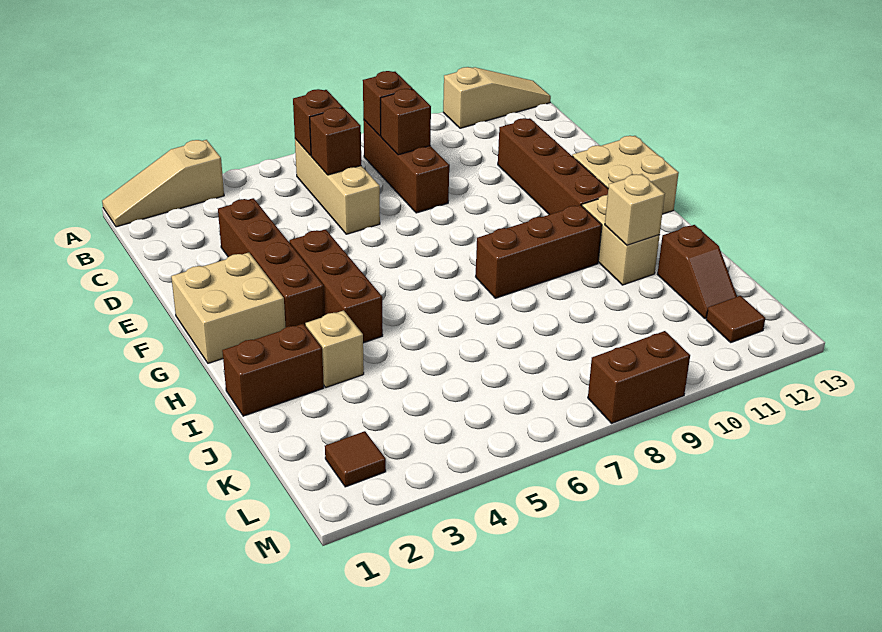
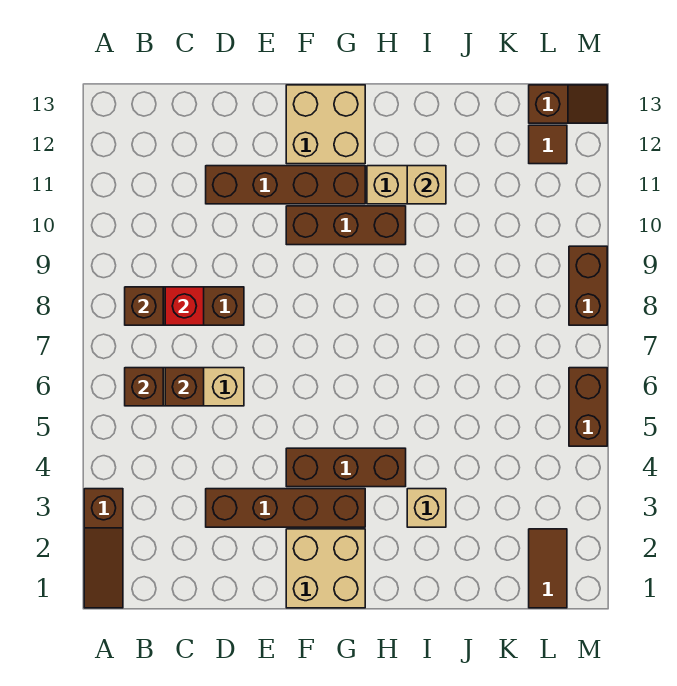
tan 1x3 slope [102,140,224,227] -> brown 1x3 slope [84,489,123,608]
tan 1x3 slope [443,67,551,128] -> none
brown 1x1 brick [381,89,431,155] -> red 1x1 brick [165,287,204,325]
brown 1x3 brick [476,205,602,298] -> brown 1x3 brick turned to [286,206,406,245]
brown 1x2 brick [222,324,324,416] -> brown 1x2 brick moved to [569,368,607,446]
brown 1x2 slope [657,225,737,319] -> brown 1x2 slope moved to [529,85,607,123]
brown 1x1 tile [325,431,386,487] -> brown 1x2 tile [529,529,567,608]

